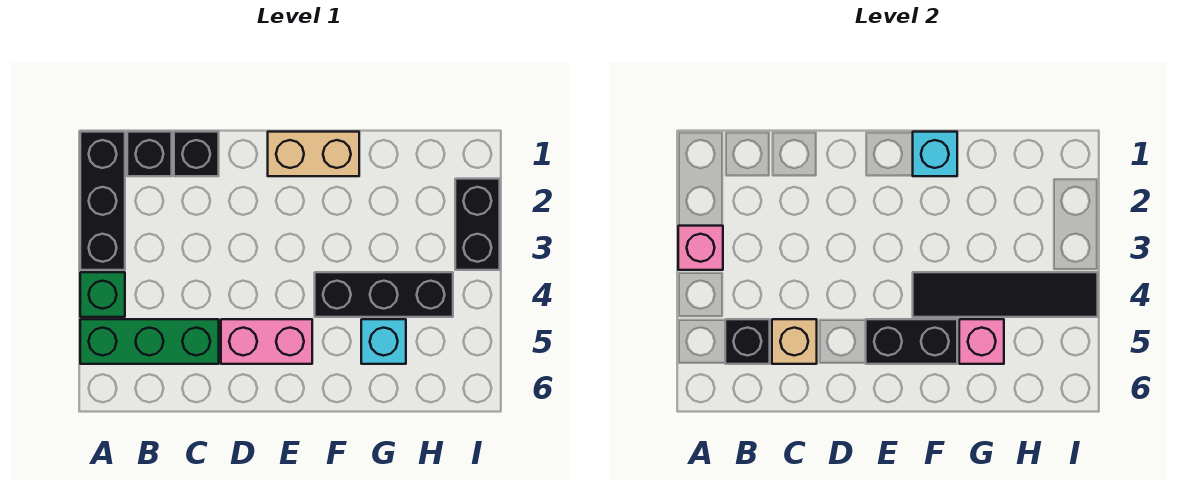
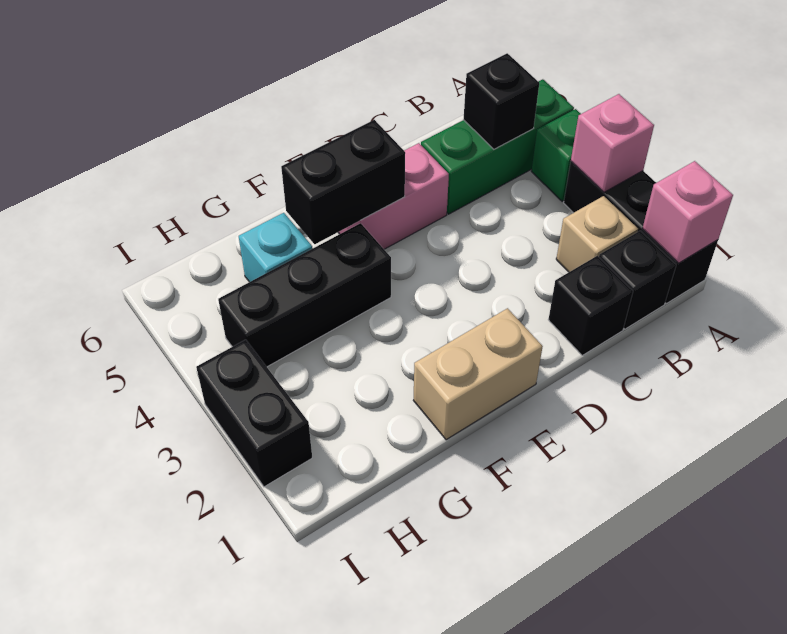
tan 1x1 brick [772,319,817,364] -> tan 1x1 brick moved to [556,196,638,272]
cyan 1x1 brick [913,132,957,176] -> none
black 1x4 tile [913,272,1098,317] -> none
pink 1x1 brick [959,319,1004,364] -> pink 1x1 brick moved to [642,161,733,263]

